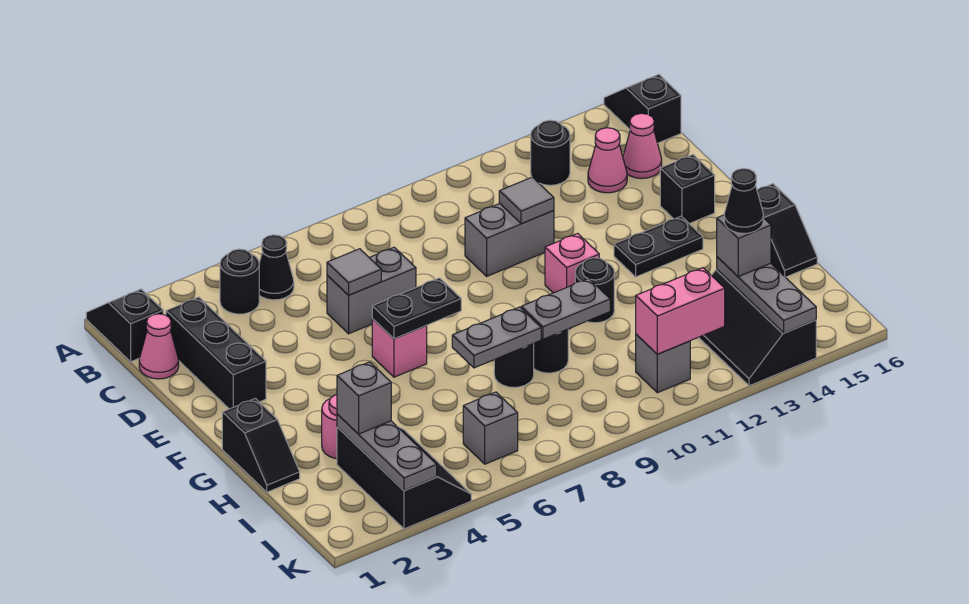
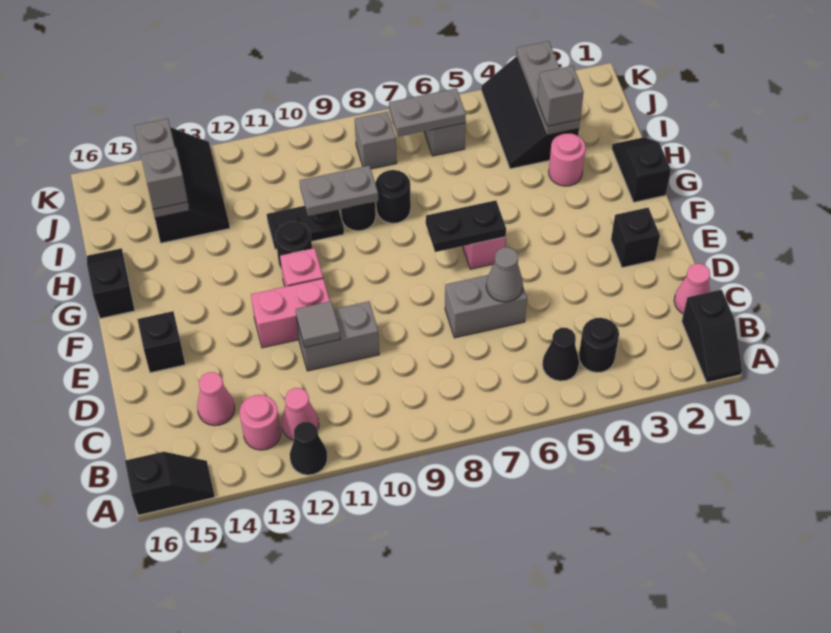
black 1x2 slope [604,74,681,143] -> black 1x2 slope turned to [125,452,215,515]
black 1x1 round brick [531,120,570,185] -> pink 1x1 round brick [240,395,281,450]
black 1x3 brick [166,297,266,409] -> black 1x1 brick [611,208,660,268]
pink 1x1 cone [623,113,662,178] -> pink 1x1 cone moved to [281,388,319,440]
grey 1x1 tile [327,249,381,295] -> grey 1x1 cone [486,247,523,302]
black 1x2 plate [614,216,703,277] -> black 1x2 plate moved to [267,206,344,249]
grey 1x2 plate [452,307,541,368] -> grey 1x2 plate moved to [389,88,466,137]
black 1x1 cone [724,169,763,233] -> black 1x1 cone moved to [290,422,327,475]
grey 1x1 brick [636,334,690,393] -> grey 1x1 brick moved to [355,112,397,169]
pink 1x2 brick [636,268,725,354] -> pink 1x2 brick moved to [251,278,330,348]

